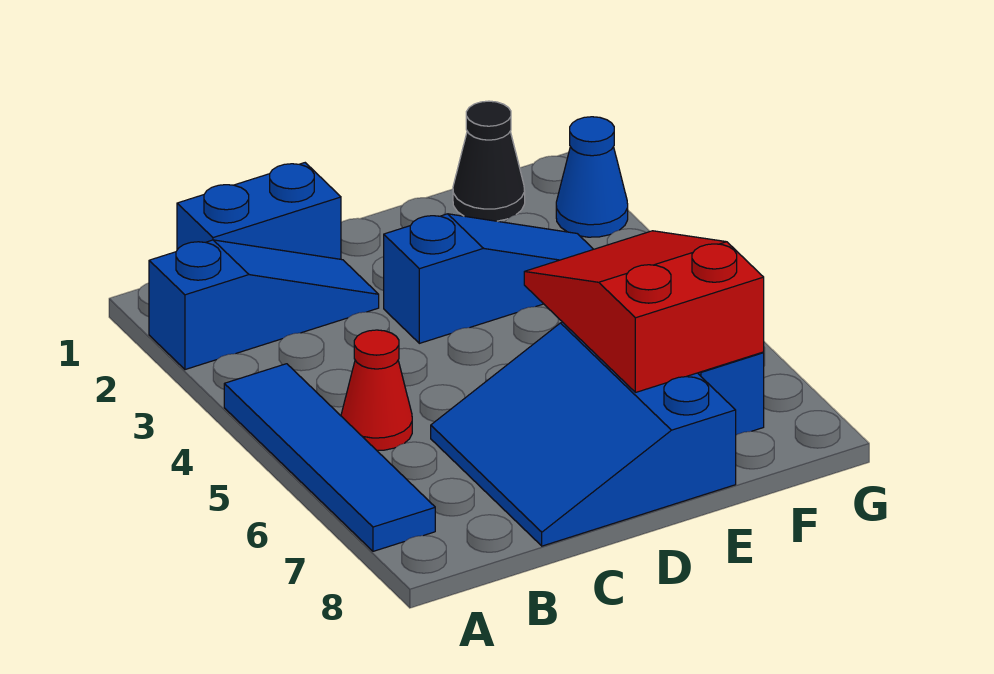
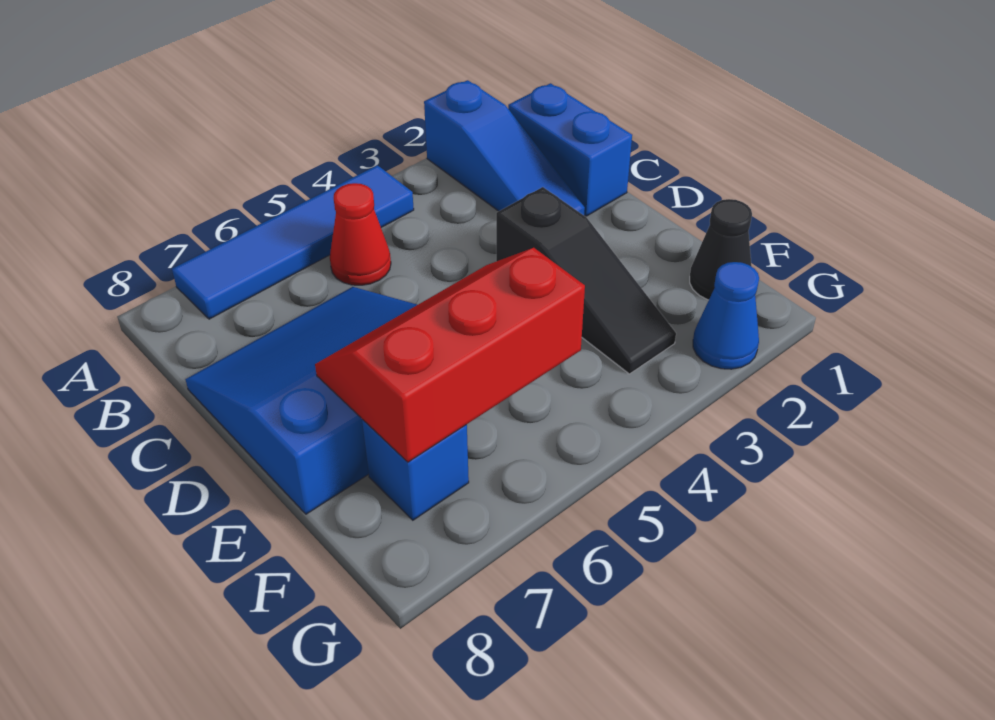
blue 1x3 slope [384,214,593,343] -> black 1x3 slope [496,187,676,374]
red 2x3 slope [524,231,764,393] -> red 2x3 slope turned to [315,248,585,462]

